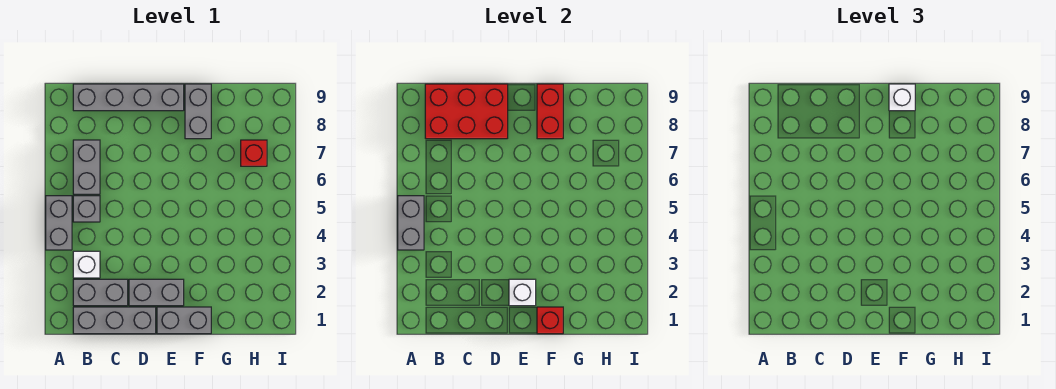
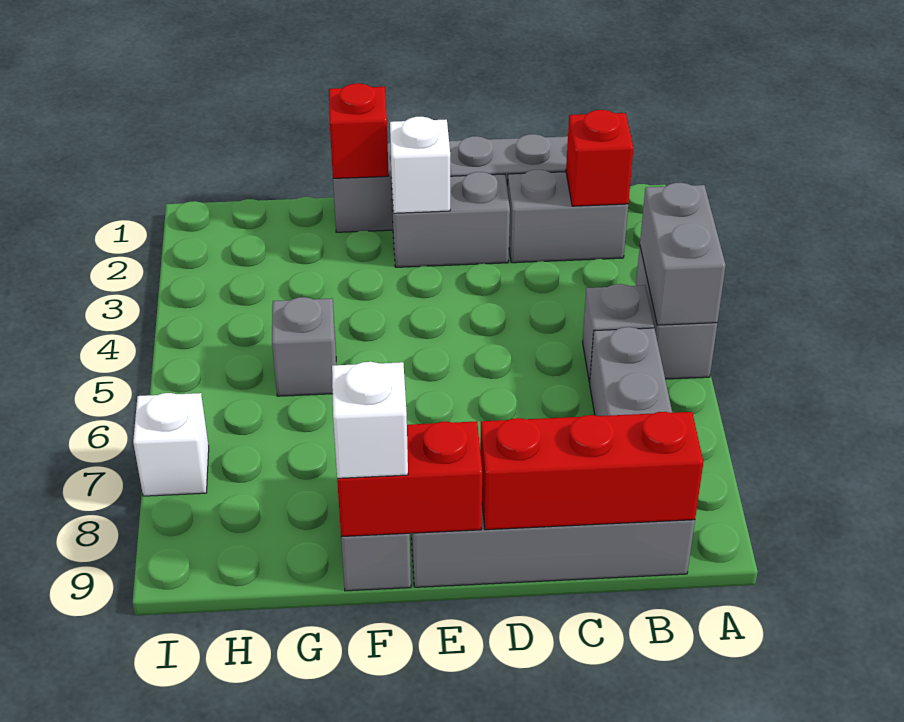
white 1x1 brick [73,251,100,278] -> white 1x1 brick moved to [133,393,209,496]
red 2x3 brick [425,84,508,139] -> red 1x3 brick [480,412,703,530]
red 1x2 brick [537,84,563,139] -> red 1x2 brick turned to [337,421,482,537]
none -> grey 1x1 brick [272,297,336,396]
red 1x1 brick [241,140,267,166] -> red 1x1 brick moved to [566,110,633,206]

